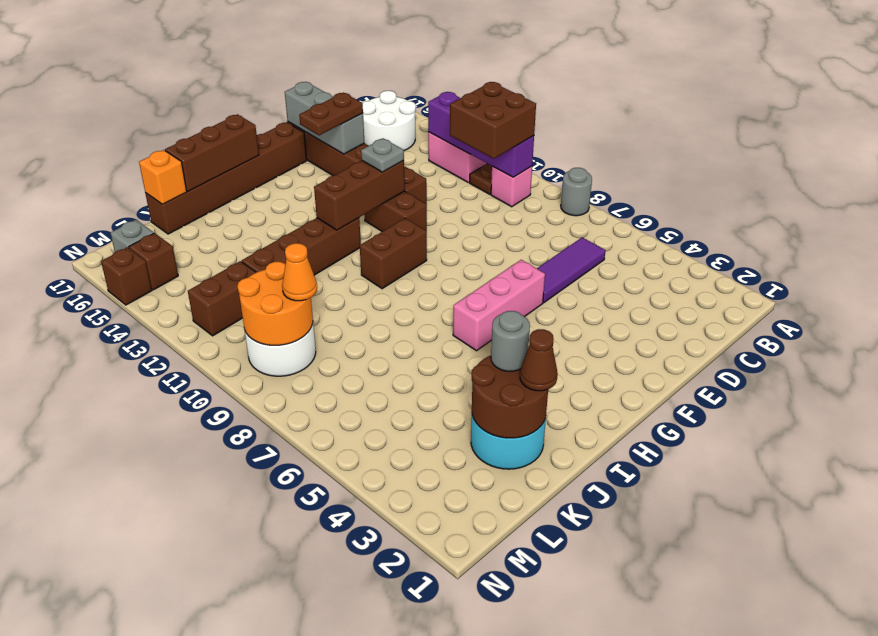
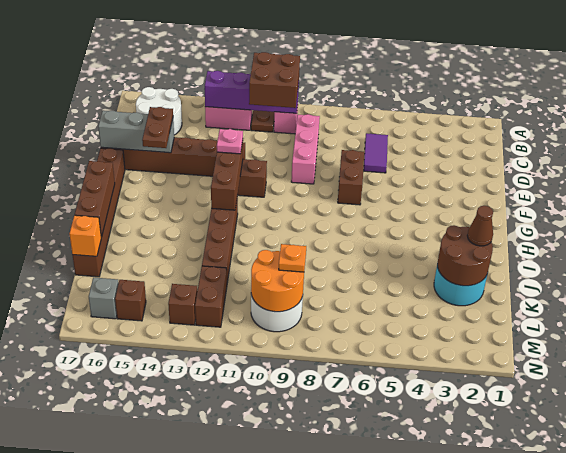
grey 1x1 round brick [561,168,592,216] -> none
purple 1x3 tile [537,237,605,303] -> purple 1x2 tile [364,133,388,173]
pink 1x3 brick [453,260,545,351] -> pink 1x3 brick moved to [291,114,320,184]
grey 1x1 plate [361,138,404,172] -> pink 1x1 plate [217,129,243,154]
brown 1x2 brick [360,218,427,289] -> brown 1x2 brick moved to [338,150,364,205]
grey 1x1 round brick [491,311,530,371] -> none
orange 1x1 cone [282,243,317,301] -> orange 1x1 plate [279,244,306,272]
brown 1x1 brick [101,247,152,305] -> brown 1x1 brick moved to [168,284,197,325]

